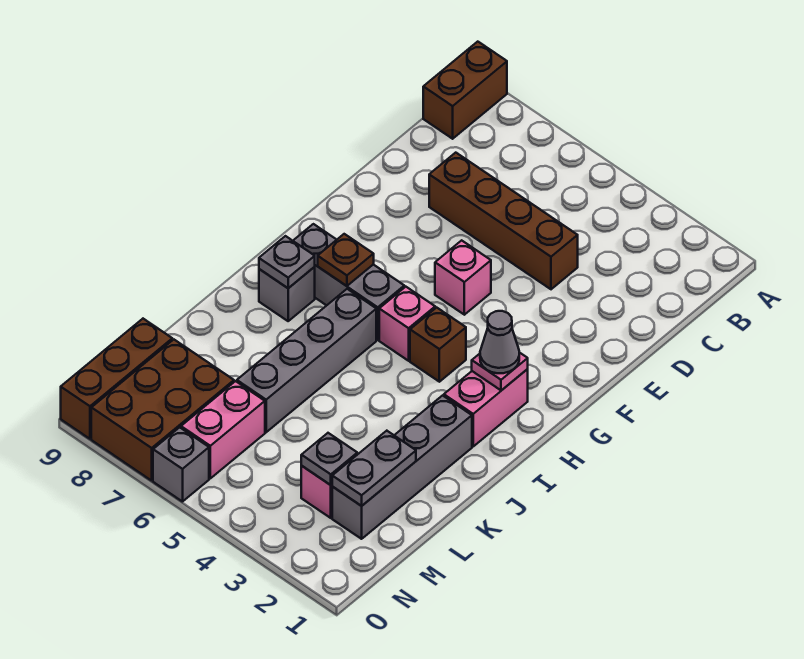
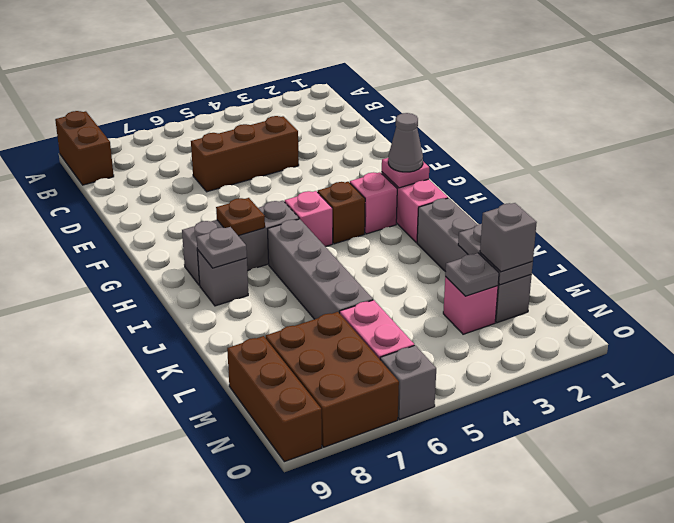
brown 1x4 brick [429,153,578,289] -> brown 1x3 brick [191,116,299,192]
pink 1x1 brick [435,240,491,315] -> pink 1x1 brick moved to [350,172,397,234]
none -> grey 1x1 brick [480,203,537,272]

